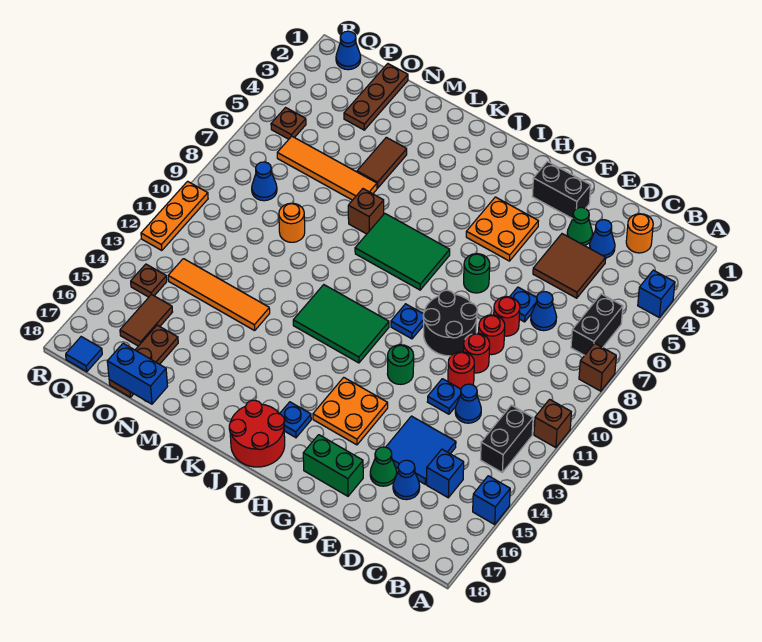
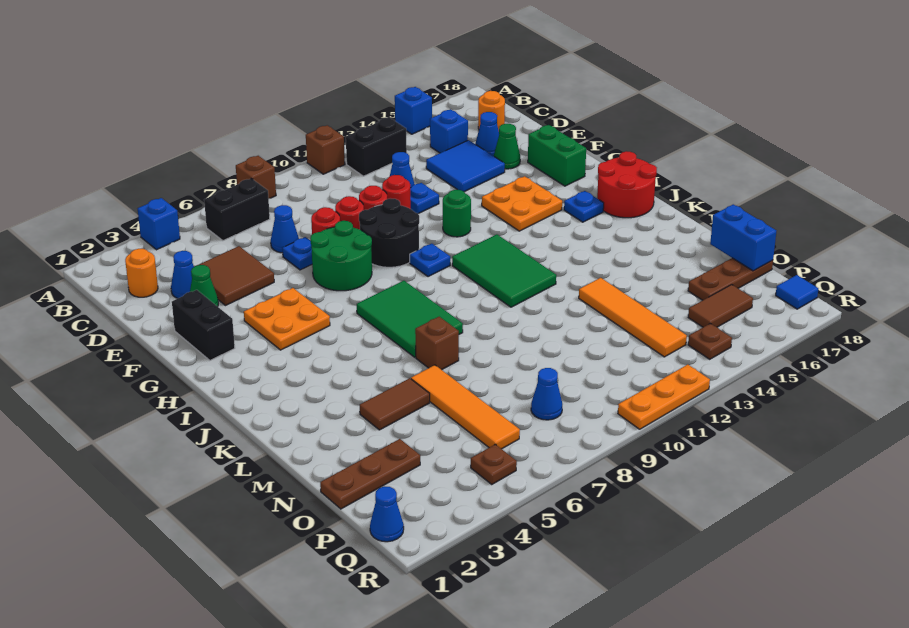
green 1x1 round brick [464,254,490,293] -> green 2x2 round brick [310,221,372,291]
orange 1x1 round brick [279,203,305,242] -> orange 1x1 round brick moved to [478,91,505,130]

